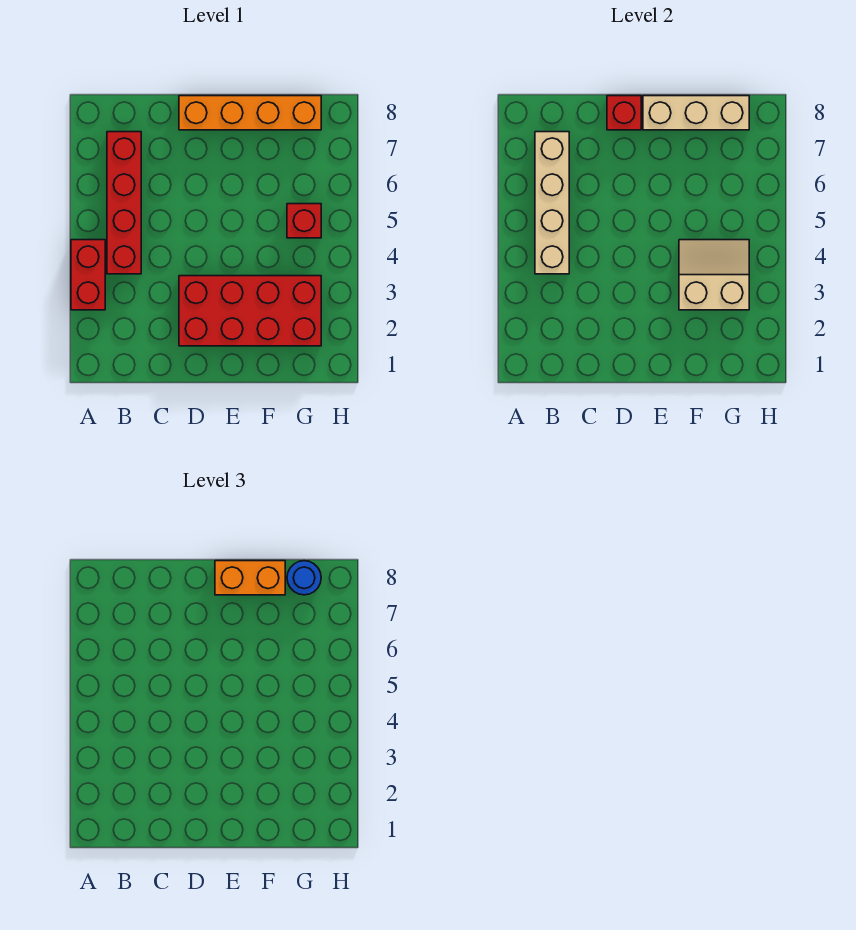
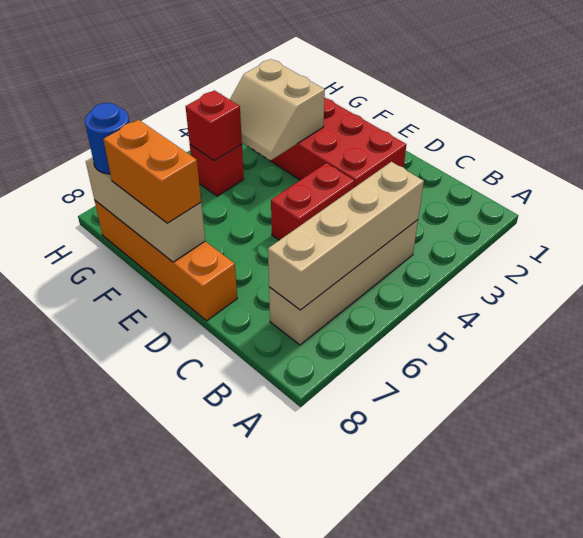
red 1x2 brick [71,240,105,310] -> red 1x2 brick moved to [271,163,355,240]
red 1x4 brick [107,132,141,274] -> tan 1x4 brick [269,220,418,345]
red 1x1 brick [607,96,641,130] -> red 1x1 brick moved to [186,90,242,161]

